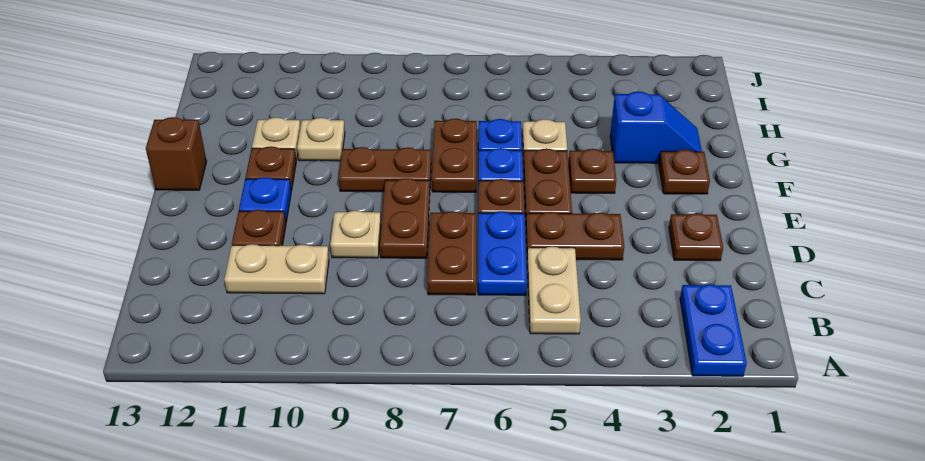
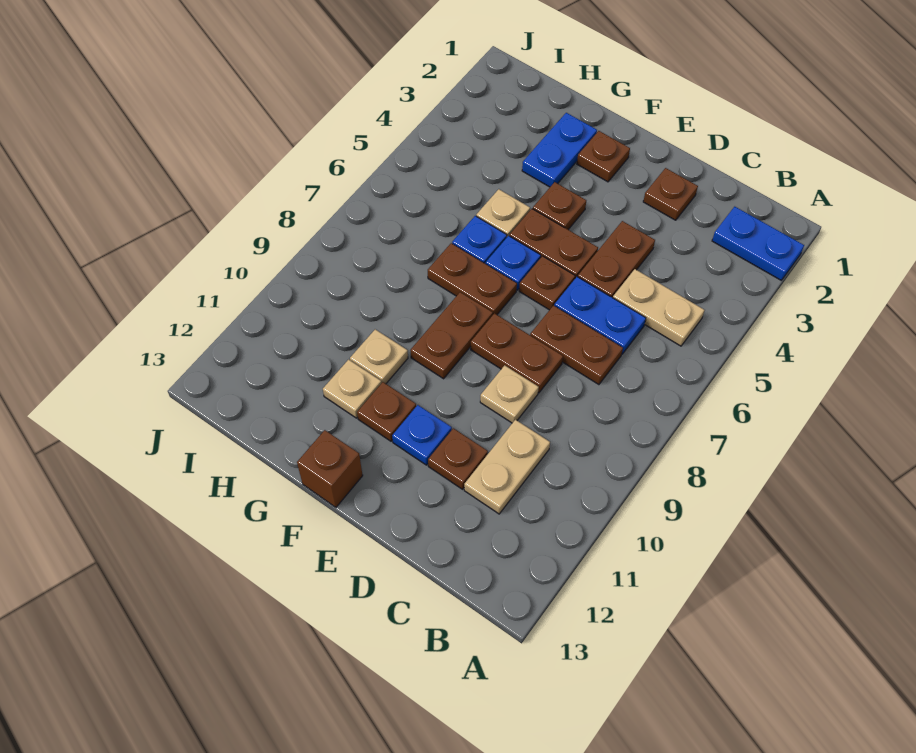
blue 1x2 slope [610,91,702,163] -> blue 1x2 plate [522,113,597,187]

